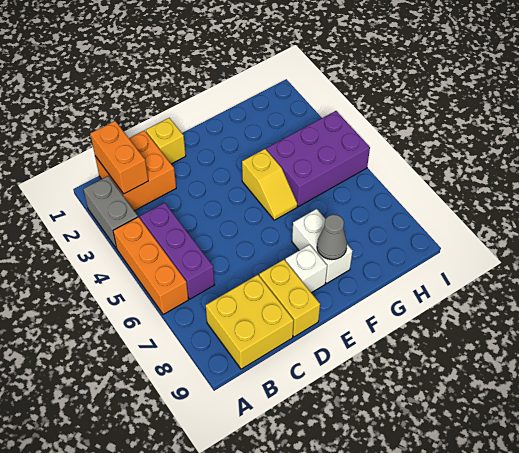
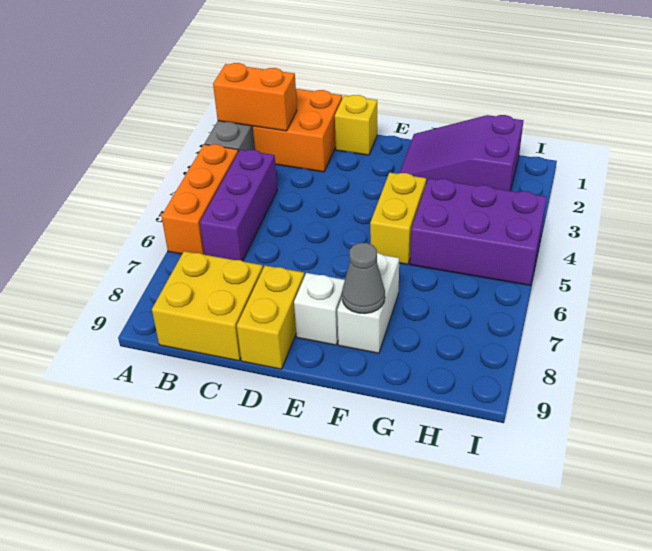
orange 1x2 brick [90,121,148,194] -> orange 1x2 brick turned to [213,63,297,131]
none -> purple 2x3 slope [400,115,524,191]
yellow 1x2 slope [242,149,297,220] -> yellow 1x2 brick [370,173,426,264]

